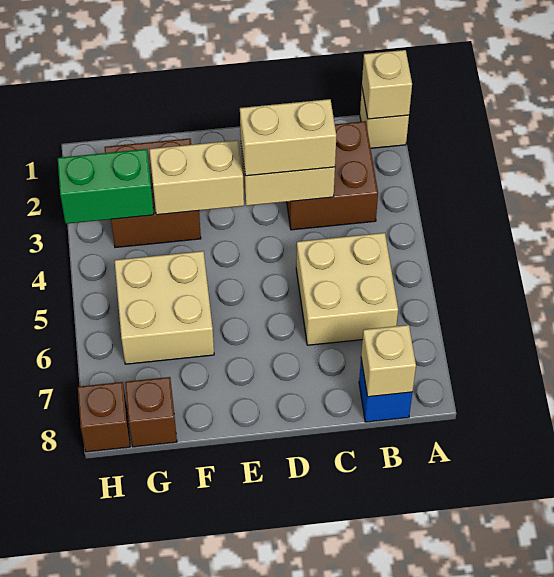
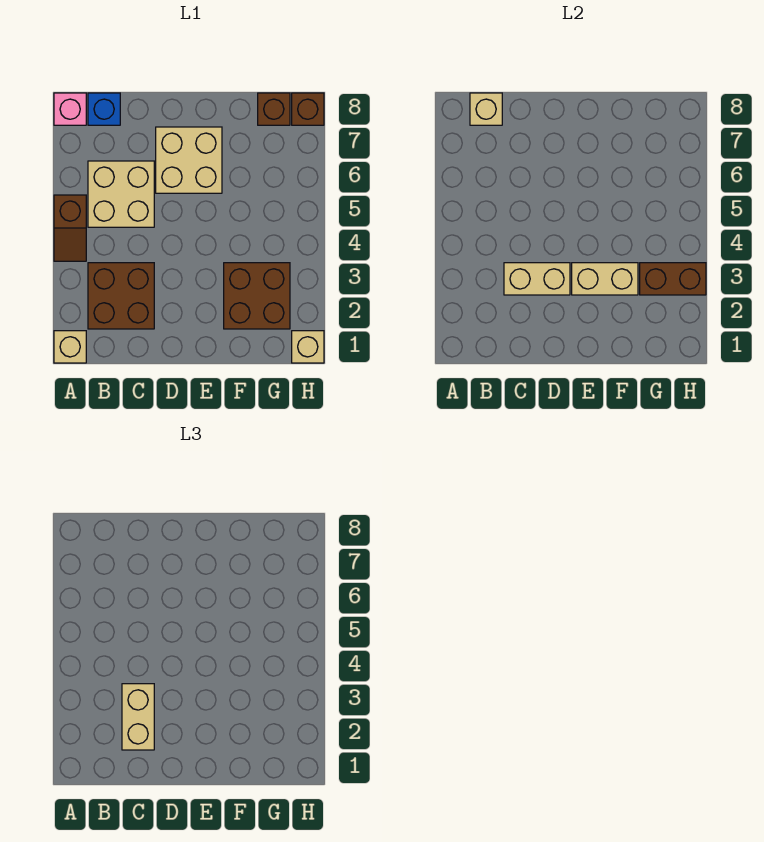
tan 1x1 brick [362,50,412,119] -> tan 1x1 brick moved to [292,331,324,363]
none -> brown 1x2 slope [54,195,86,261]
none -> pink 1x1 brick [54,93,86,125]
tan 1x2 brick [240,99,336,176] -> tan 1x2 brick turned to [122,684,154,750]
tan 2x2 brick [114,251,214,364] -> tan 2x2 brick moved to [156,127,222,193]
green 1x2 brick [58,149,154,224] -> brown 1x2 brick [640,263,706,295]

